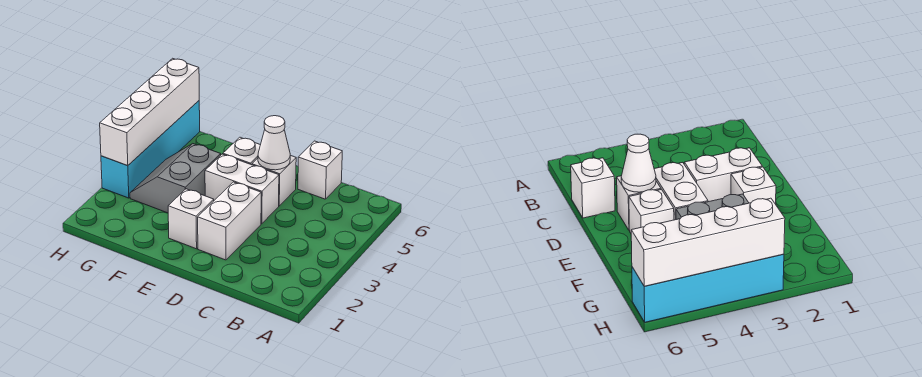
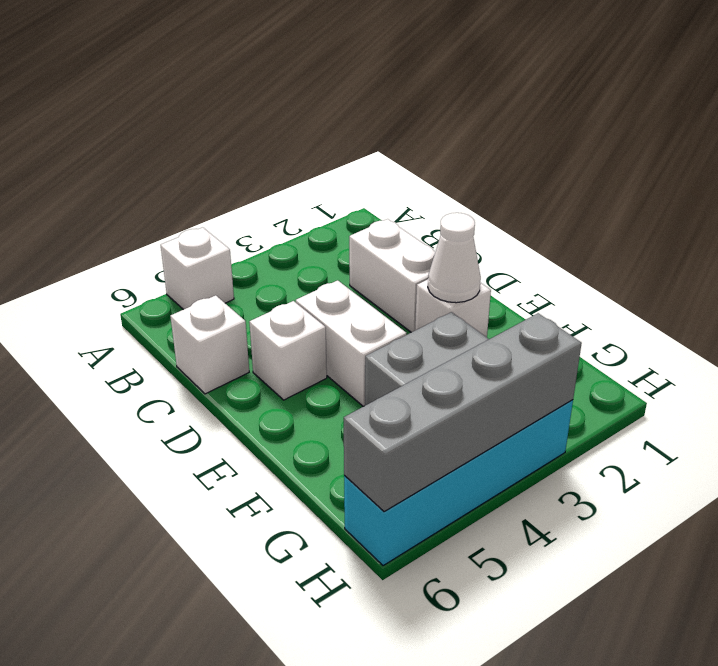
white 1x2 brick [198,182,261,260] -> white 1x2 brick turned to [349,219,435,332]
white 1x1 cone [258,116,290,170] -> white 1x1 cone moved to [428,213,481,303]
white 1x1 brick [223,137,260,165] -> white 1x1 brick moved to [161,227,234,310]
white 1x4 brick [100,58,199,166] -> grey 1x4 brick [344,313,582,512]

